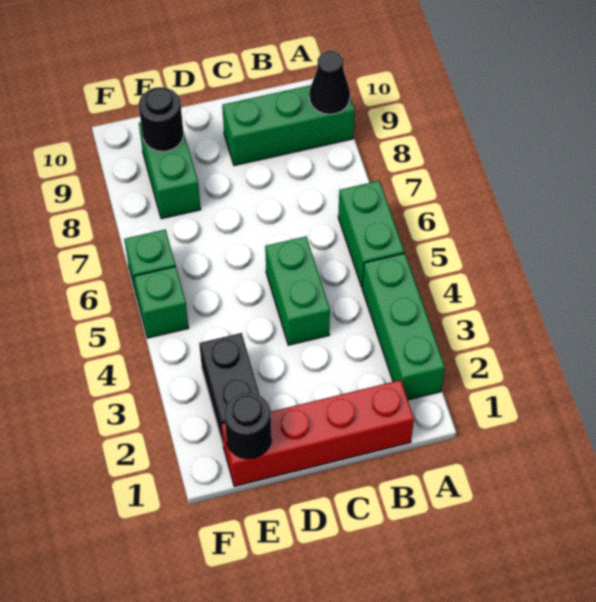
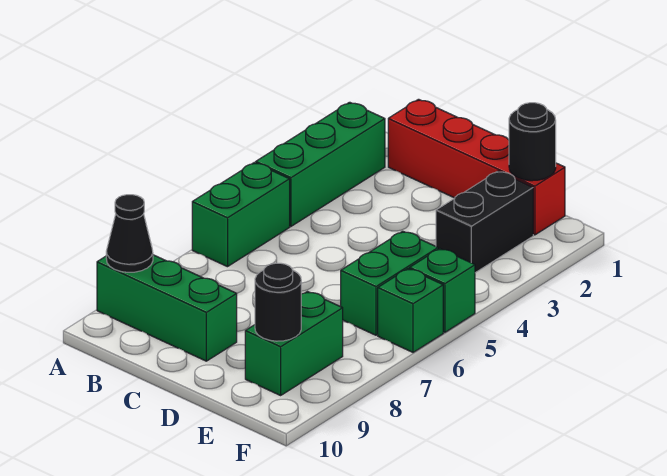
green 1x2 brick [265,236,330,345] -> green 1x2 brick moved to [341,231,438,335]

